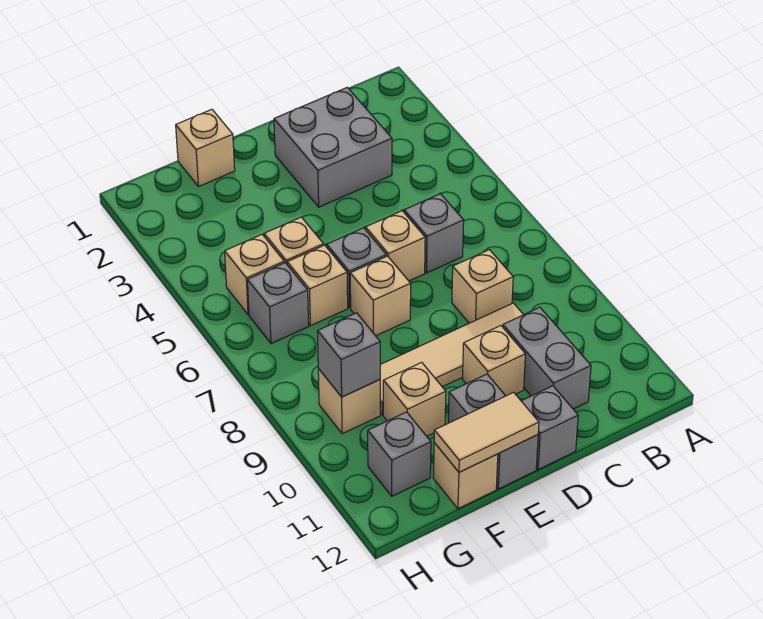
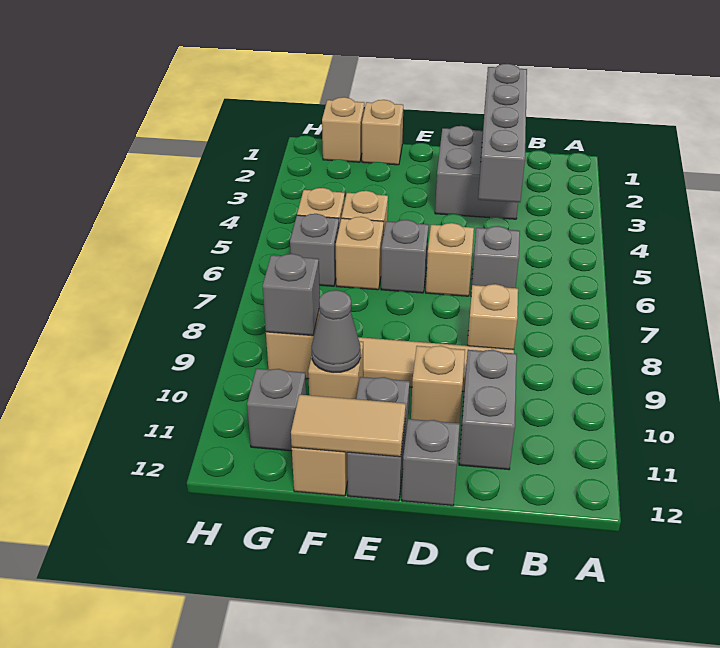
none -> grey 1x4 brick [478,64,527,202]
tan 1x1 brick [350,256,411,336] -> tan 1x1 brick moved to [322,97,364,162]
none -> grey 1x1 cone [312,290,361,372]

